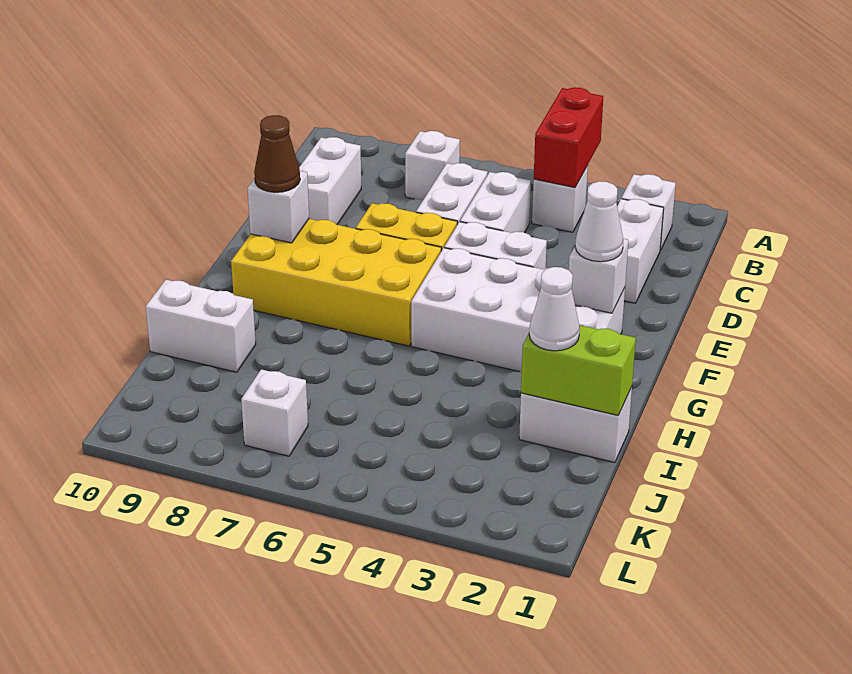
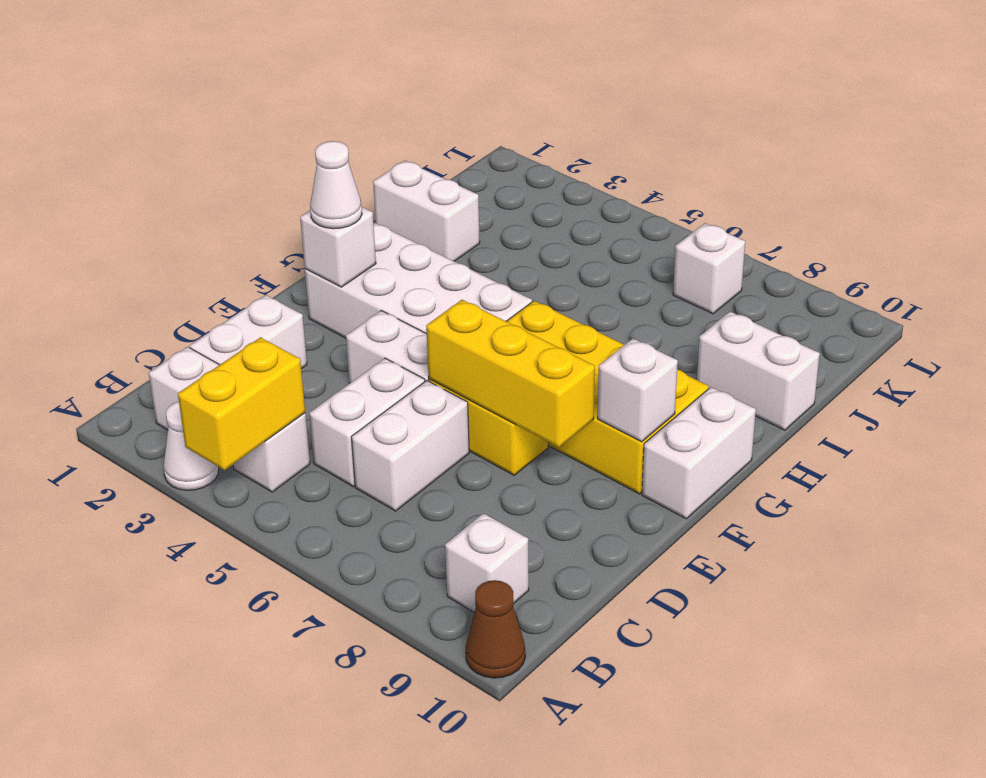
red 1x2 brick [534,87,603,187] -> yellow 1x2 brick [178,337,305,470]
white 1x1 brick [405,131,460,200] -> white 1x1 brick moved to [445,513,529,613]
white 1x2 brick [299,137,361,225] -> white 1x2 brick moved to [642,387,756,519]
none -> yellow 1x3 brick [426,300,595,447]
brown 1x1 cone [254,115,300,192] -> brown 1x1 cone moved to [466,580,525,678]
lime 1x2 brick [521,325,636,415] -> none
white 1x1 cone [529,267,580,351] -> white 1x1 cone moved to [164,402,219,490]

